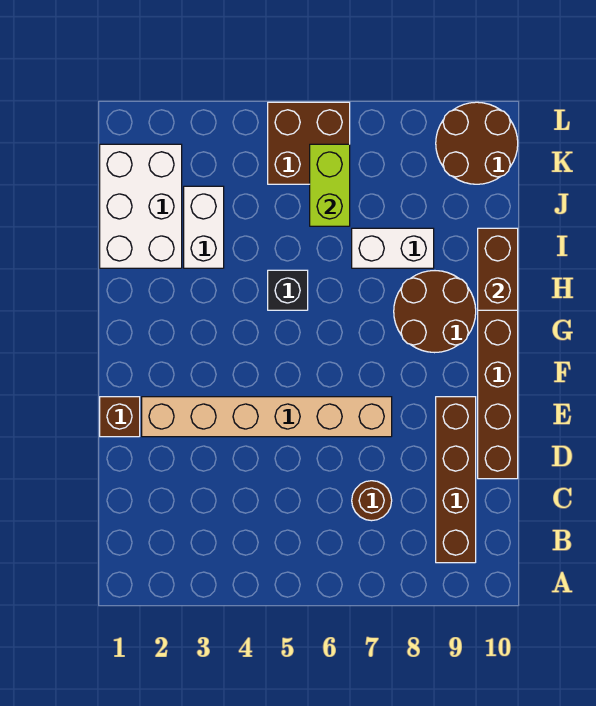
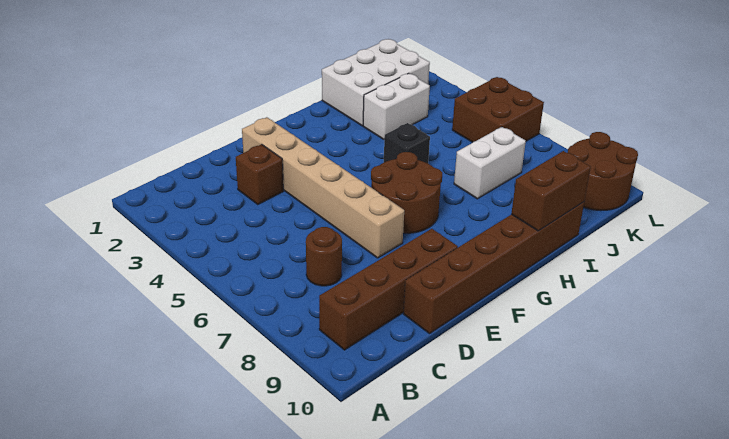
brown 1x1 brick [100,397,140,437] -> brown 1x1 brick moved to [236,144,283,205]
brown 2x2 round brick [394,271,476,353] -> brown 2x2 round brick moved to [371,152,442,233]
white 1x2 brick [352,228,434,268] -> white 1x2 brick turned to [454,127,526,199]
lime 1x2 brick [310,144,350,226] -> none

